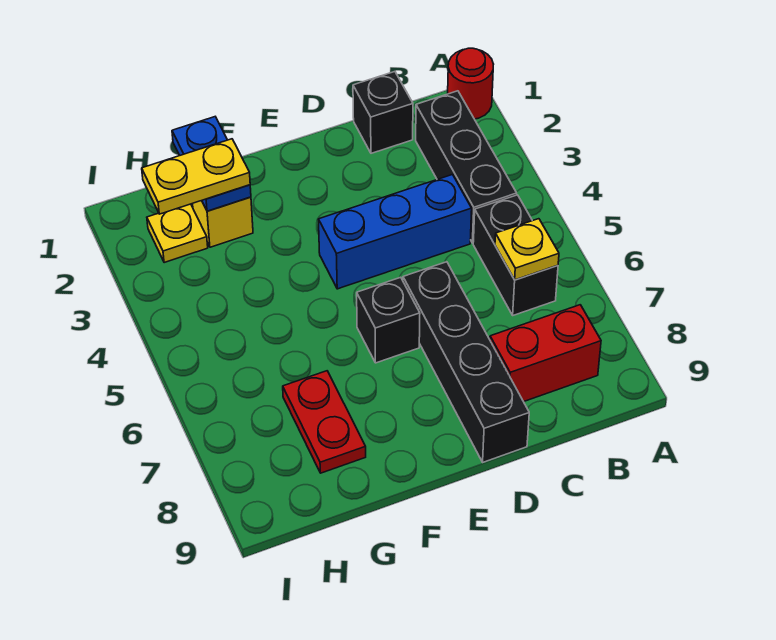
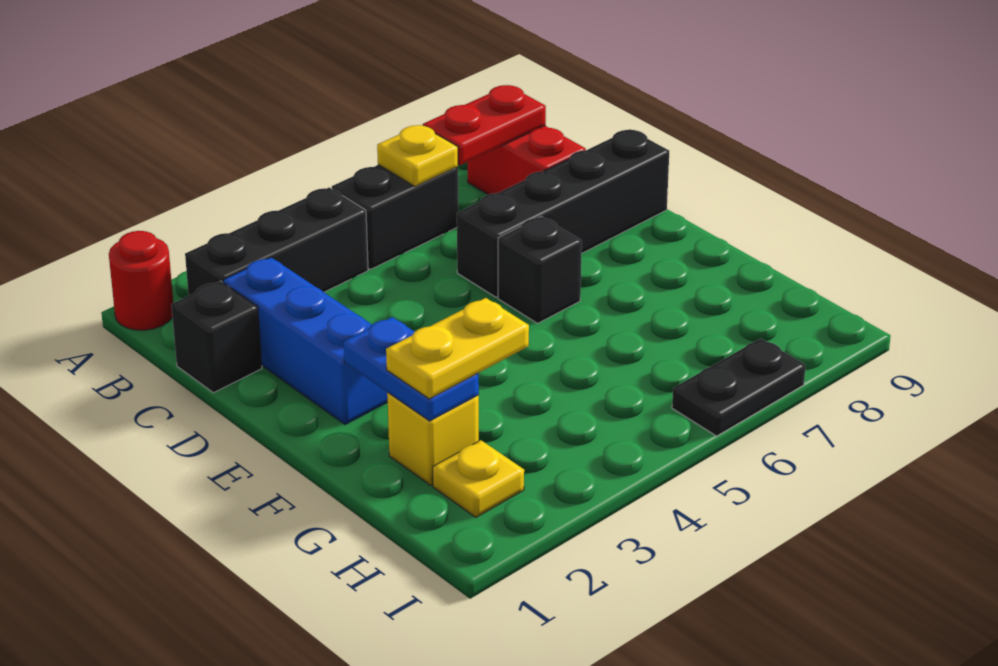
blue 1x3 brick [318,175,472,289] -> blue 1x3 brick moved to [223,257,388,425]
blue 1x2 plate [172,117,251,211] -> blue 1x2 plate turned to [344,317,479,421]
yellow 1x2 plate [142,139,250,214] -> yellow 1x2 plate turned to [386,298,529,399]
red 1x2 plate [283,371,366,473] -> red 1x2 plate moved to [423,85,546,165]
none -> black 1x2 plate [672,338,806,436]

